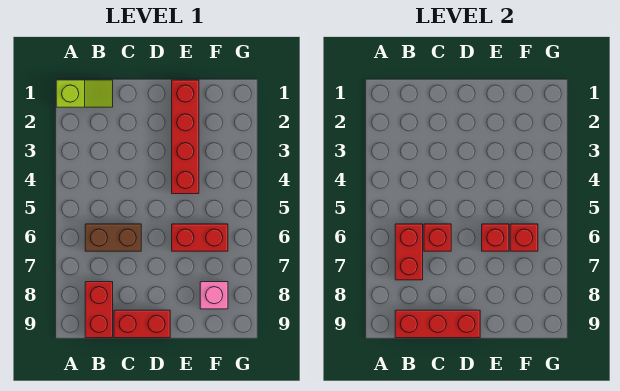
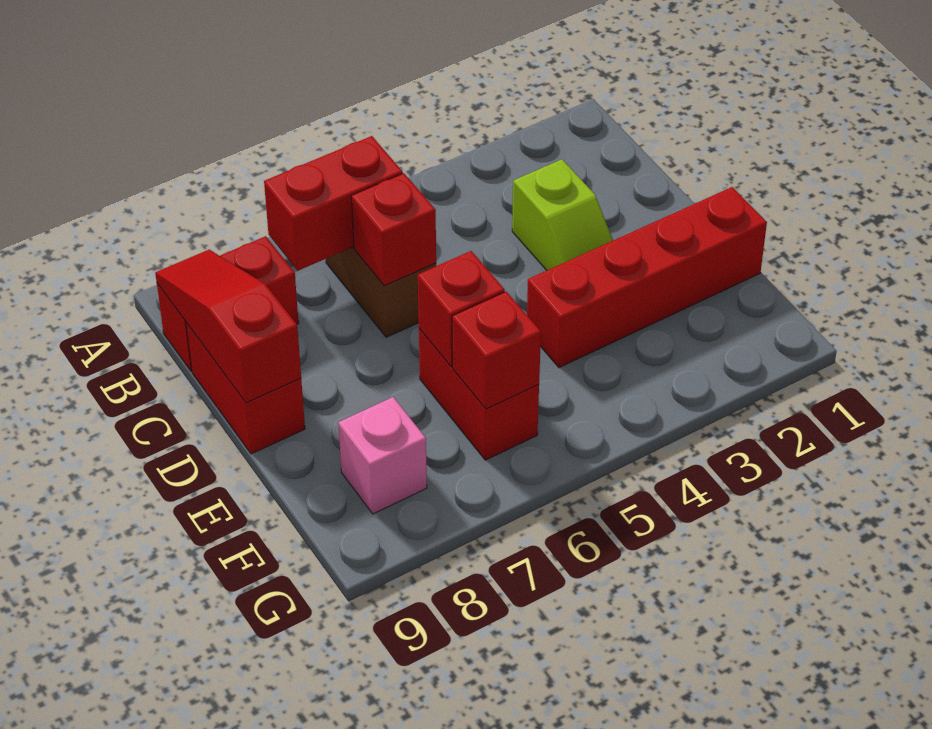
lime 1x2 slope [56,80,113,107] -> lime 1x2 slope moved to [512,159,613,270]
red 1x3 brick [395,310,480,338] -> red 1x3 slope [155,250,301,403]

